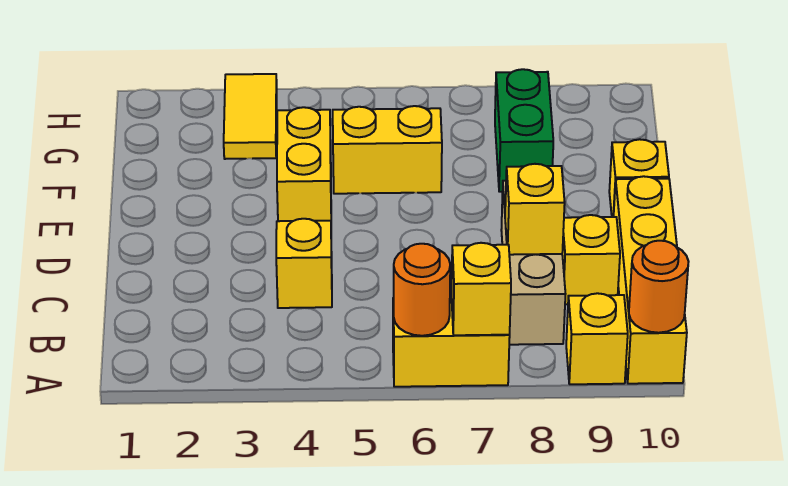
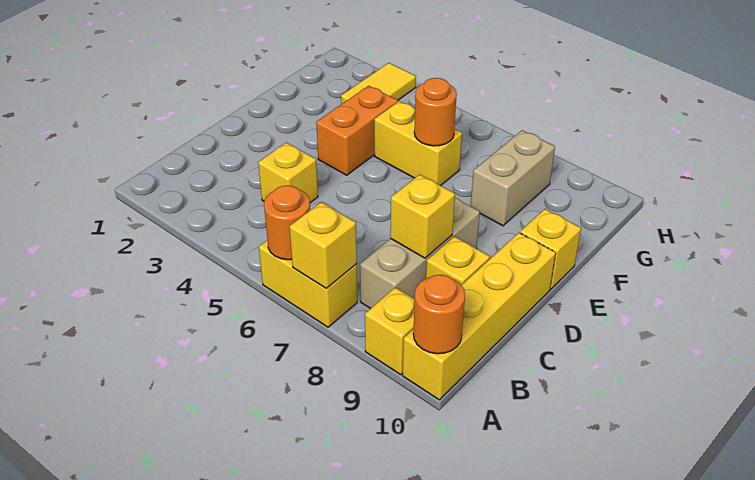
yellow 1x2 brick [277,107,331,221] -> orange 1x2 brick [316,86,398,175]
none -> orange 1x1 round brick [414,78,457,146]
green 1x2 brick [495,69,553,192] -> tan 1x2 brick [471,130,555,226]

